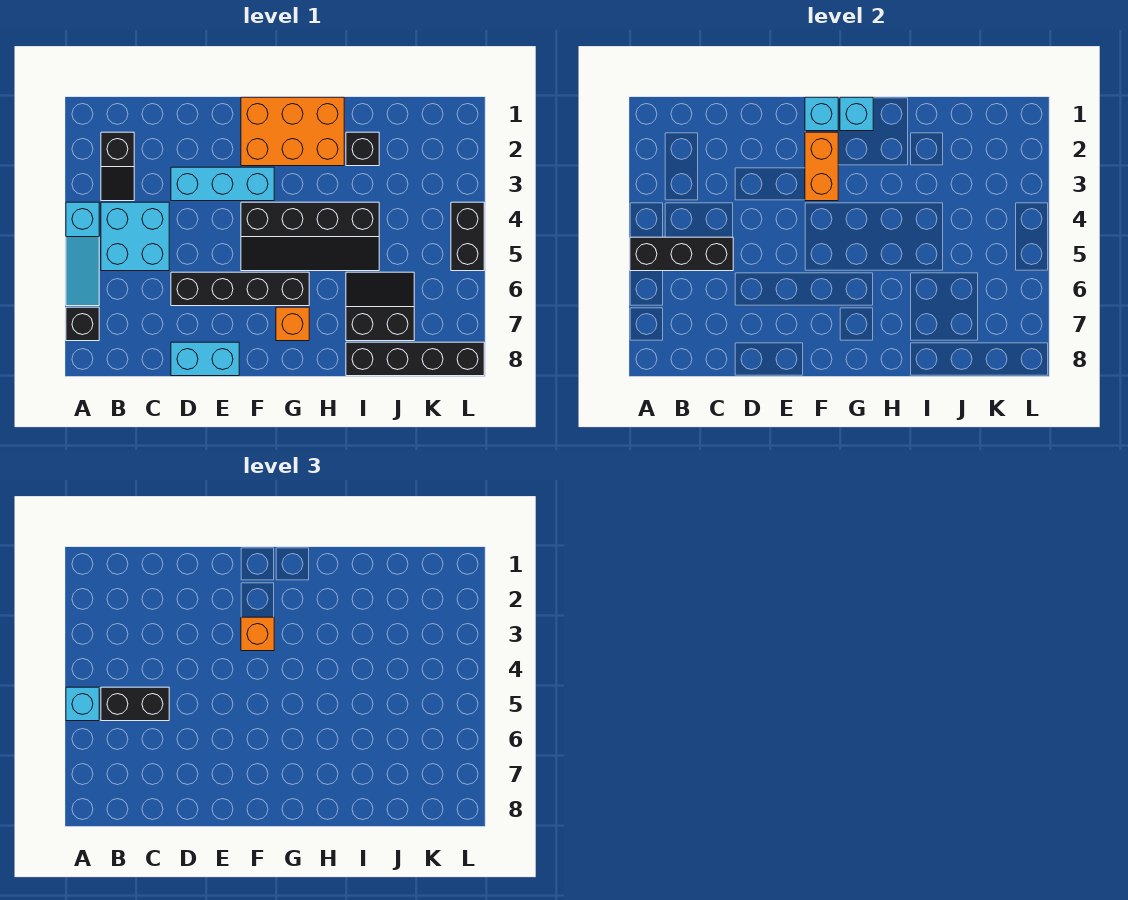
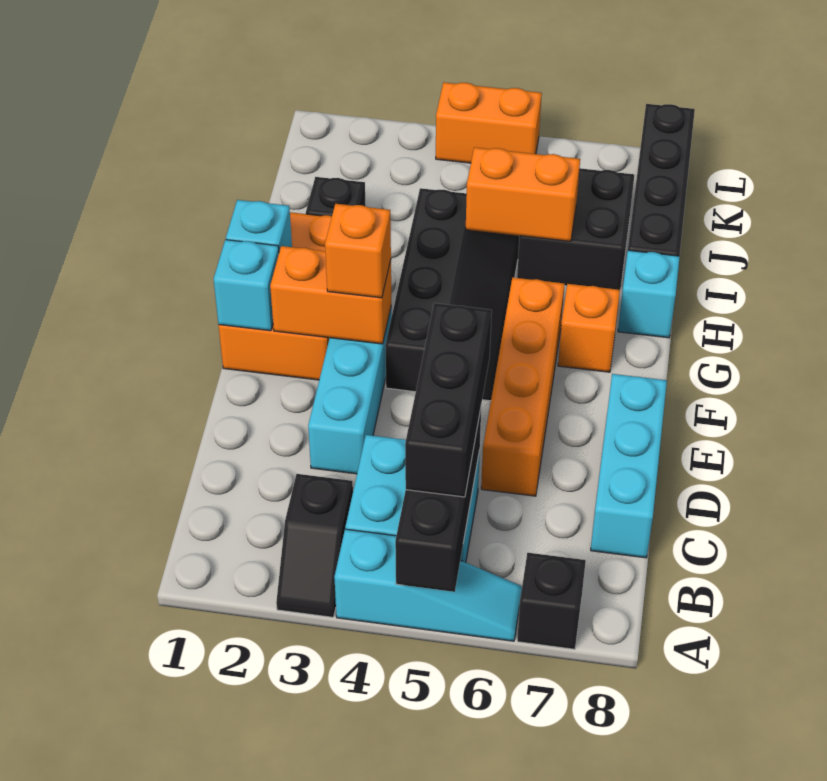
cyan 1x1 brick [66,687,99,721] -> cyan 1x1 brick moved to [618,250,680,338]
black 1x2 slope [101,132,134,201] -> black 1x2 slope turned to [276,474,353,617]
black 1x2 brick [101,687,169,721] -> black 1x3 brick [405,303,492,497]
black 1x4 brick [171,272,309,306] -> orange 1x4 brick [481,278,565,496]
cyan 1x2 brick [171,342,239,376] -> cyan 1x3 brick [591,374,667,558]
none -> orange 1x2 brick [466,147,580,241]
black 2x2 slope [346,272,414,341] -> black 2x2 brick [517,168,634,290]
black 1x2 brick [451,202,484,271] -> orange 1x2 brick [436,82,542,163]

